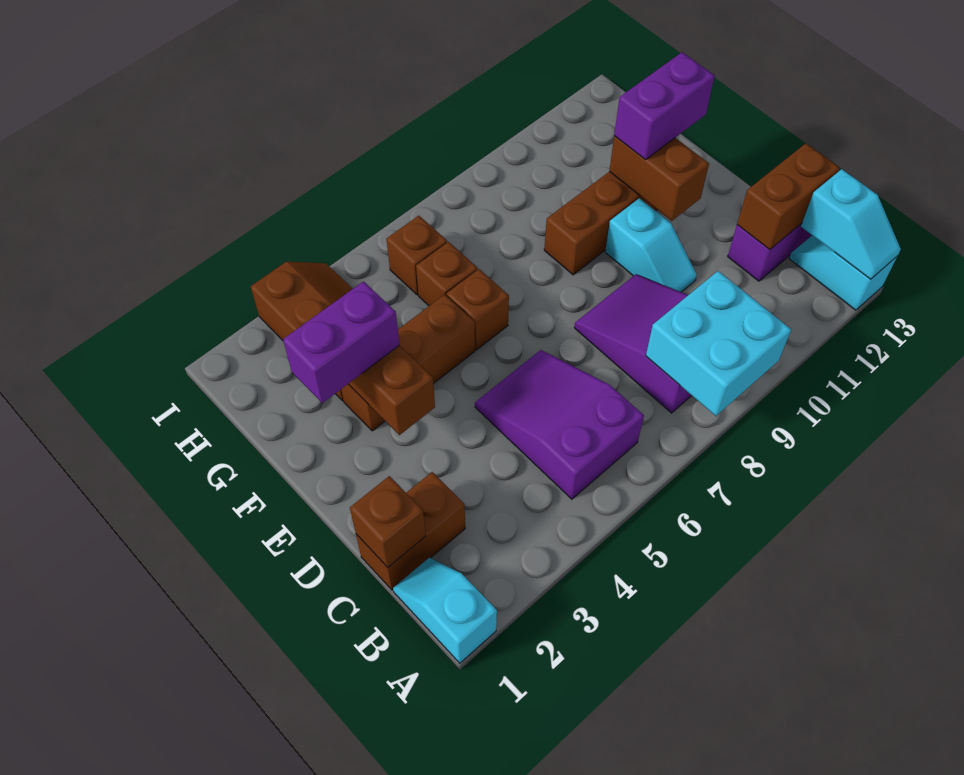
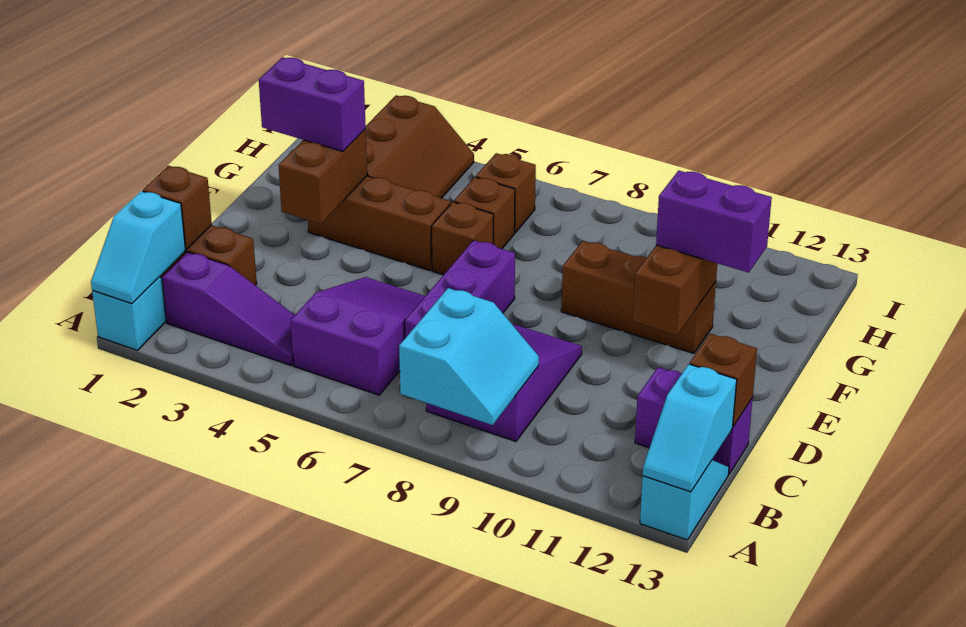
cyan 2x2 brick [646,271,791,416] -> cyan 2x2 slope [399,288,539,425]
none -> purple 1x3 slope [162,252,295,366]
none -> purple 1x3 brick [405,240,515,338]
brown 1x2 brick [737,143,840,250] -> brown 1x1 brick [690,334,757,426]
cyan 1x2 slope [605,198,697,292] -> cyan 1x2 slope moved to [91,191,185,304]

